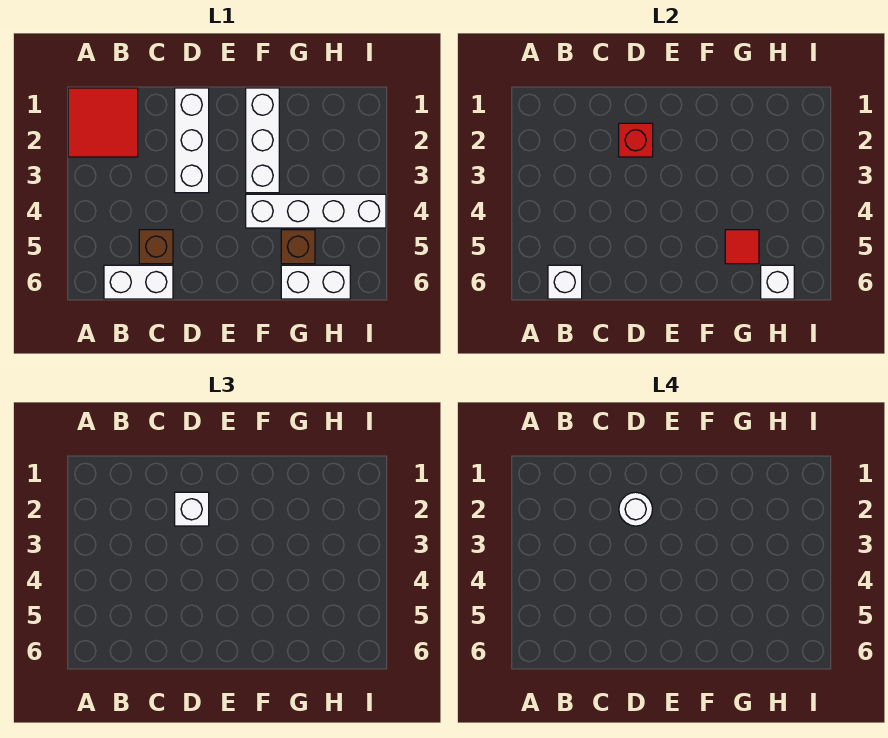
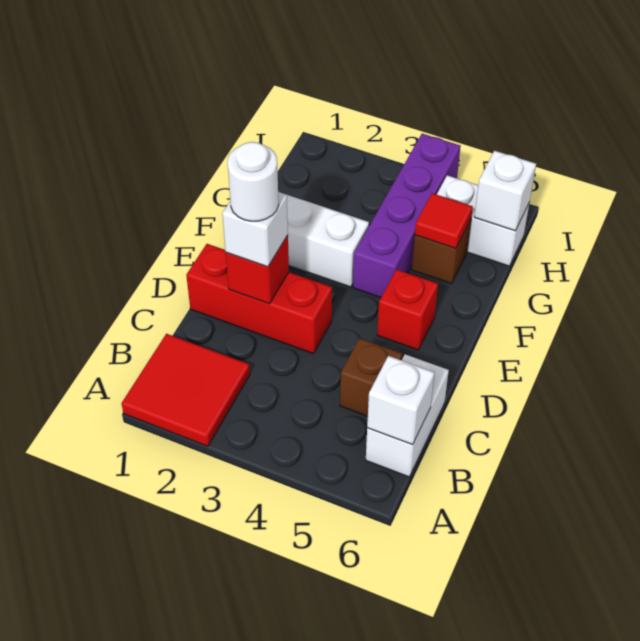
white 1x3 brick [175,88,209,193] -> red 1x3 brick [186,244,332,354]
none -> red 1x1 brick [377,269,438,350]
white 1x4 brick [246,194,386,228] -> purple 1x4 brick [353,134,461,297]
white 1x2 brick [281,265,350,299] -> white 1x2 brick turned to [437,175,529,266]

